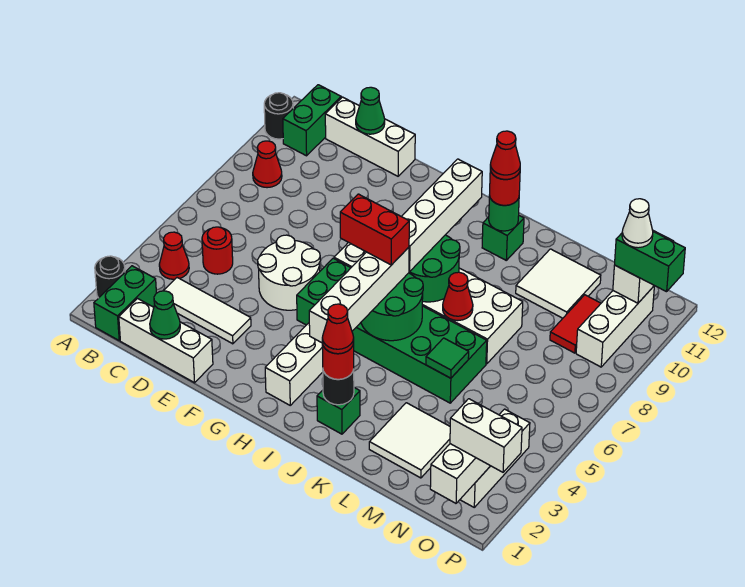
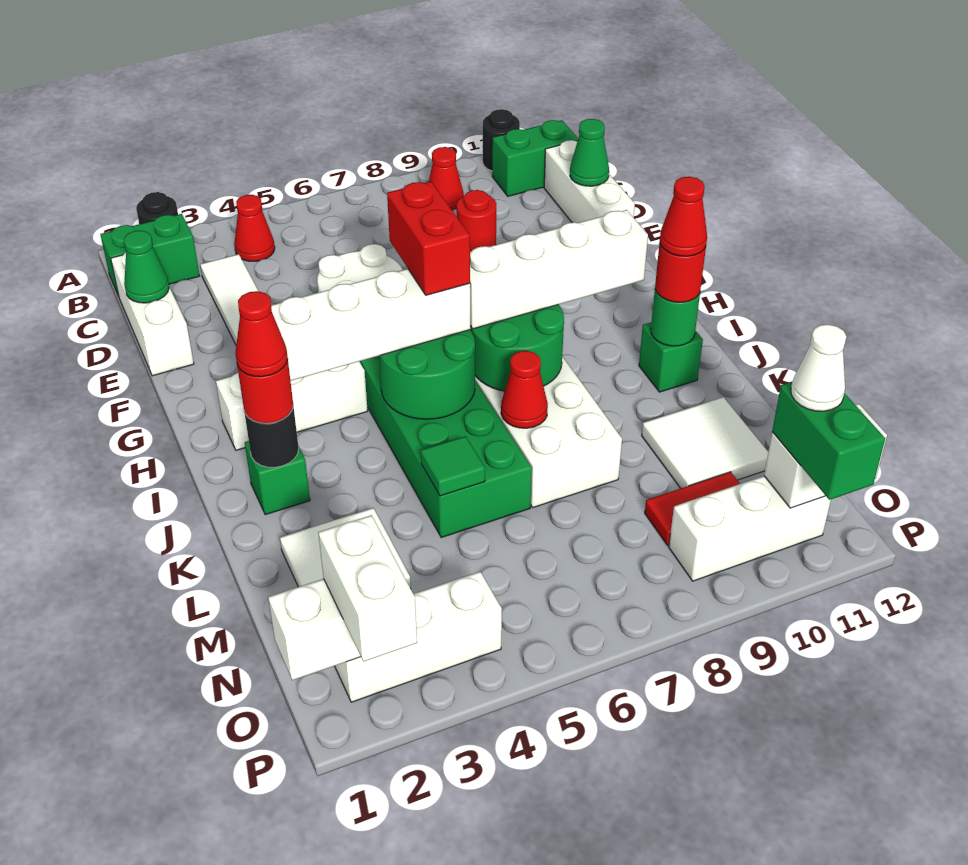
red 1x1 round brick [202,227,233,274] -> red 1x1 round brick moved to [457,190,496,252]

